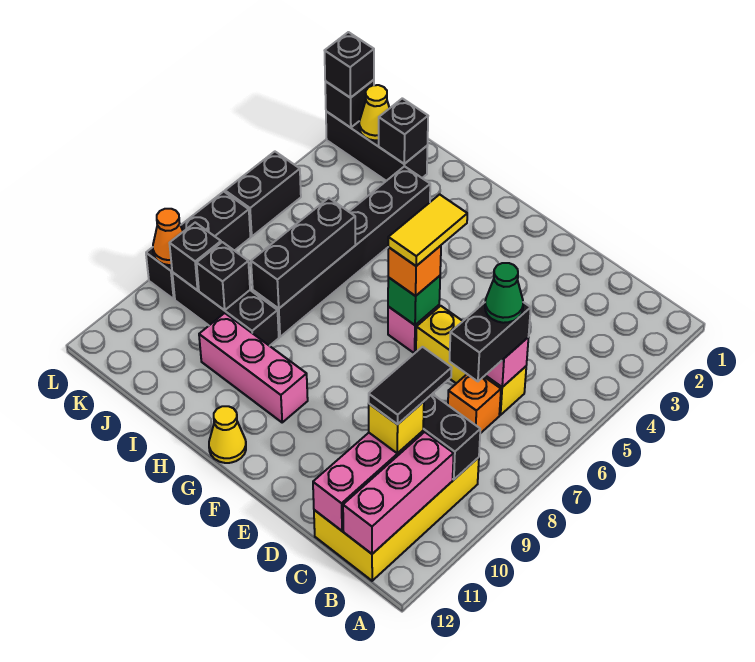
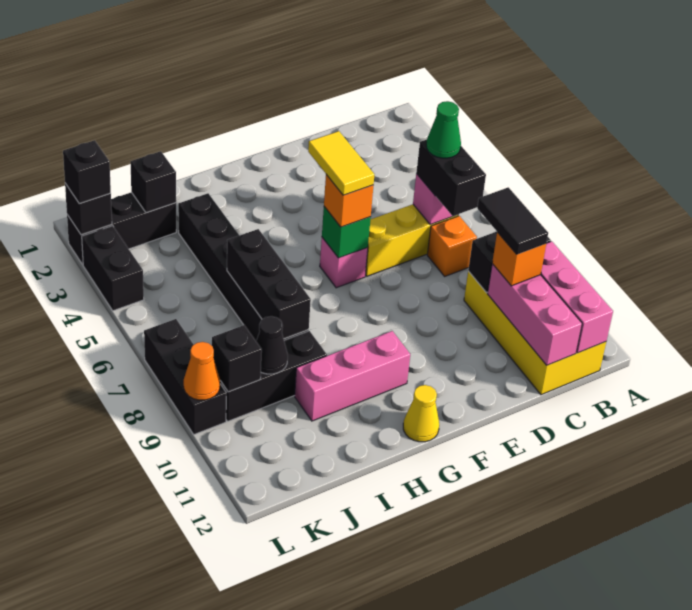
yellow 1x1 brick [369,402,424,453] -> orange 1x1 brick [492,232,546,286]
black 1x1 brick [197,242,250,310] -> black 1x1 cone [256,316,288,374]
yellow 1x1 cone [359,85,390,140] -> none
black 1x2 brick [225,152,301,236] -> black 1x2 brick moved to [82,226,144,311]

